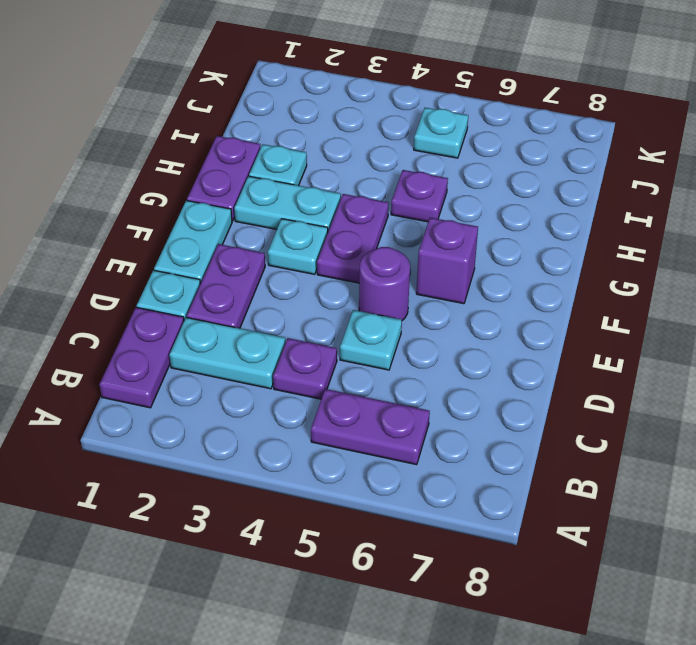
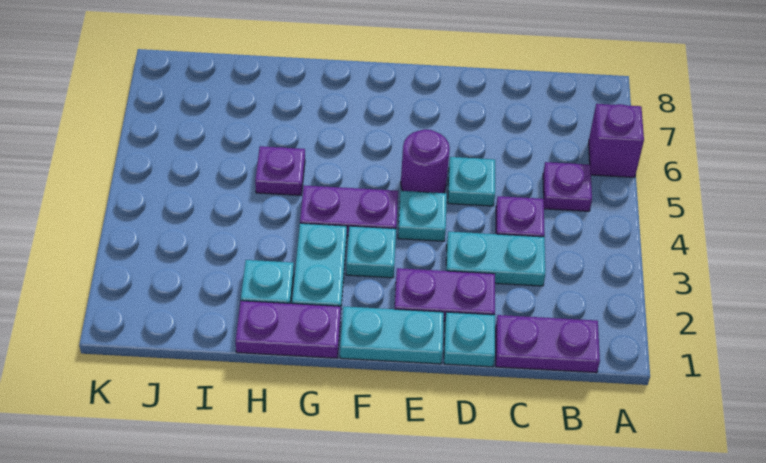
purple 1x2 plate [311,389,430,465] -> purple 1x1 plate [543,162,592,211]
cyan 1x2 plate [169,317,285,389] -> cyan 1x2 plate turned to [446,232,545,286]
purple 1x1 brick [416,218,478,304] -> purple 1x1 brick moved to [589,104,644,177]
cyan 1x1 plate [414,108,468,158] -> cyan 1x1 plate moved to [398,191,447,241]

